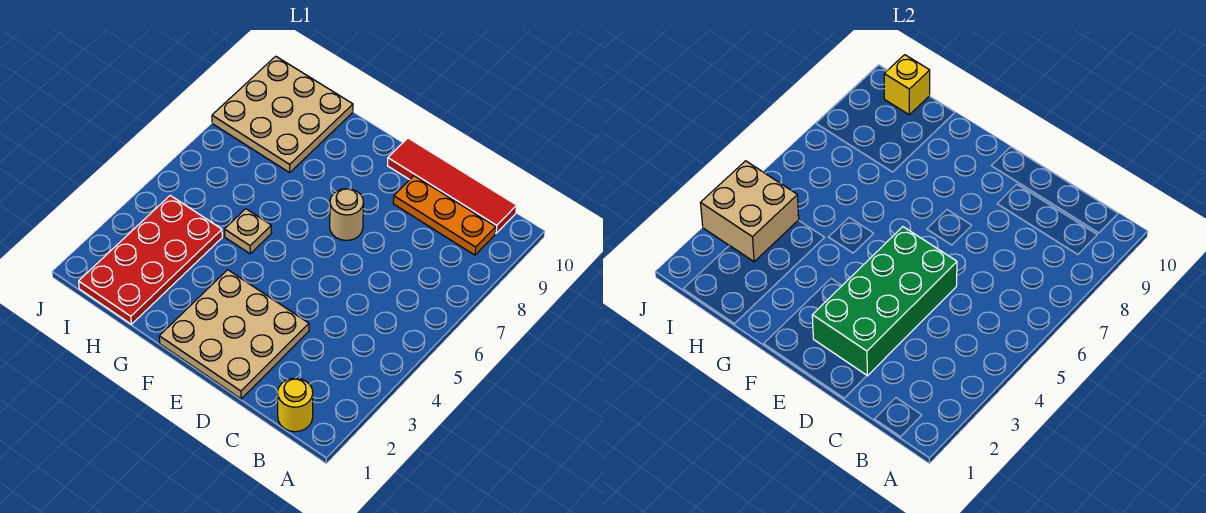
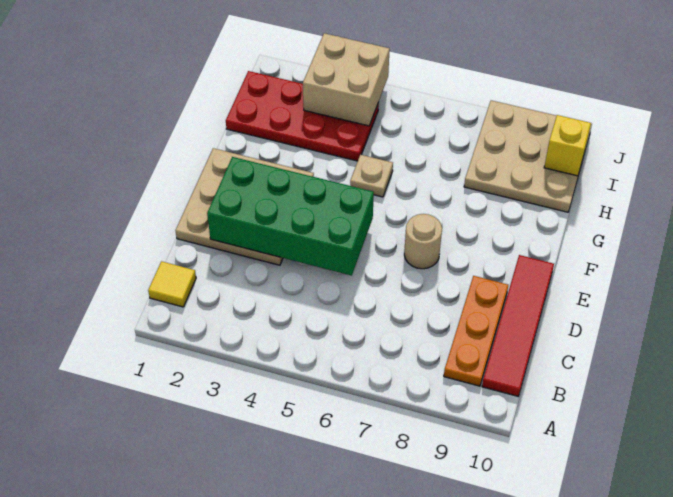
yellow 1x1 round brick [278,378,313,432] -> yellow 1x1 tile [148,261,196,307]

